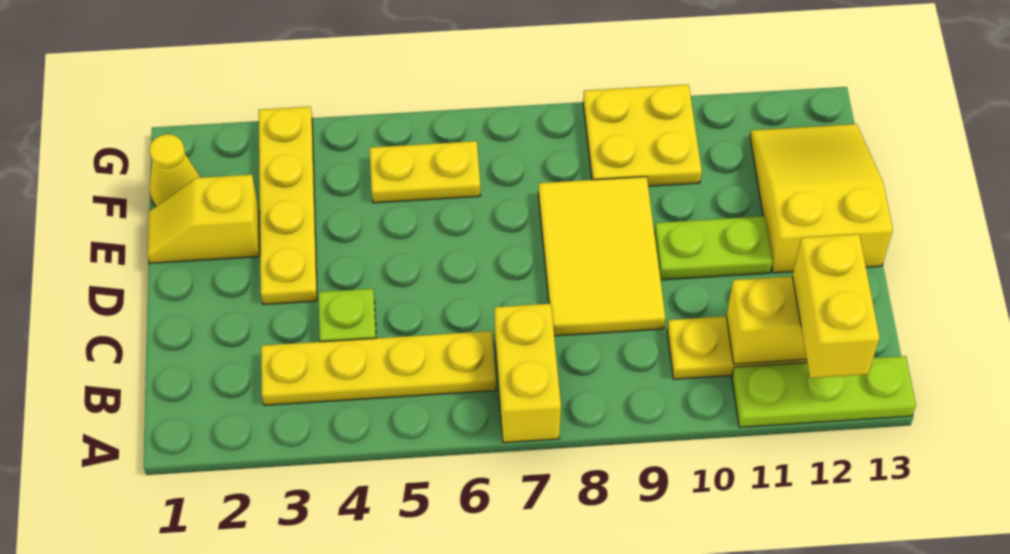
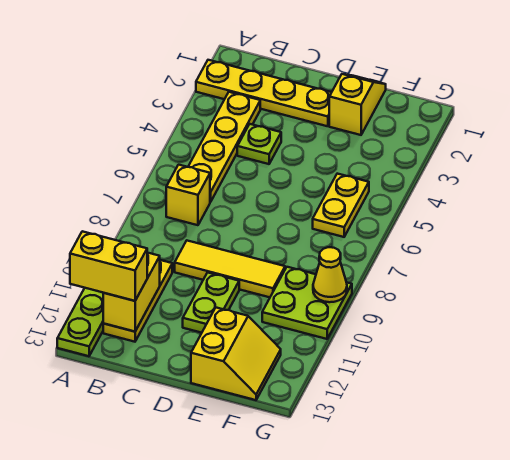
yellow 1x2 brick [495,304,561,443] -> yellow 1x1 brick [166,165,210,225]
yellow 2x3 tile [538,177,665,336] -> yellow 1x3 tile [175,241,285,297]
yellow 1x4 plate [259,107,317,305] -> yellow 1x4 plate moved to [196,60,332,126]
yellow 2x3 slope [750,124,893,273] -> yellow 2x2 slope [191,308,281,400]
yellow 1x1 cone [149,134,201,206] -> yellow 1x1 cone moved to [313,247,347,302]
yellow 2x2 plate [583,84,702,186] -> lime 2x2 plate [262,267,352,339]

